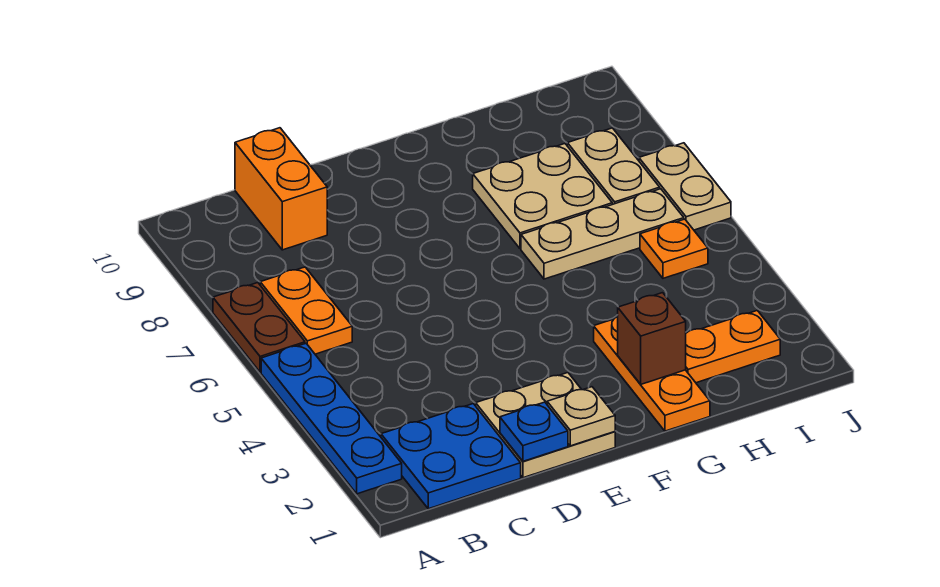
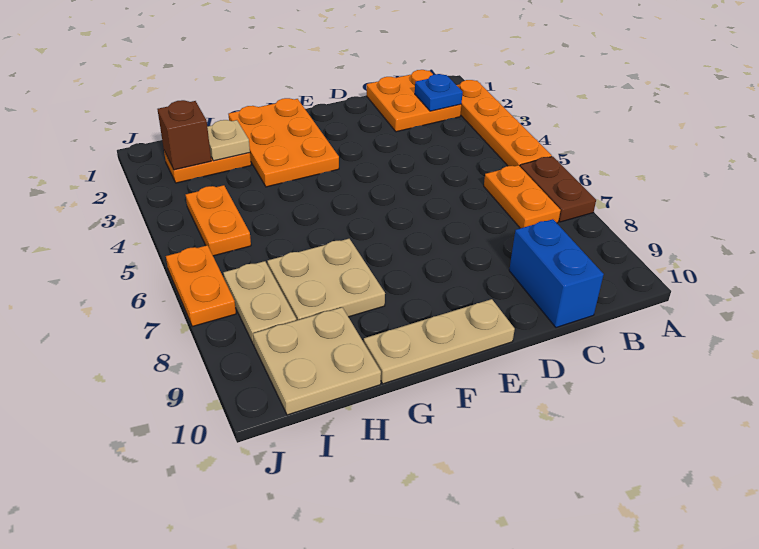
blue 1x4 plate [261,344,402,494] -> orange 1x4 plate [457,80,552,166]
blue 2x2 plate [381,404,521,509] -> orange 2x2 plate [367,70,461,132]
orange 1x2 brick [235,128,327,250] -> blue 1x2 brick [509,219,604,328]
tan 2x2 plate [476,373,615,478] -> tan 2x2 plate moved to [253,307,381,415]
blue 1x1 plate [500,402,568,461] -> blue 1x1 plate moved to [415,74,463,111]
tan 1x1 plate [547,387,615,446] -> tan 1x1 plate moved to [207,120,250,161]
orange 1x3 plate [594,316,710,431] -> orange 2x3 plate [228,98,339,187]
brown 1x1 brick [618,293,686,384] -> brown 1x1 brick moved to [158,100,211,170]
tan 1x3 plate [521,189,684,279] -> tan 1x3 plate moved to [364,299,515,384]
orange 1x1 plate [640,219,708,278] -> orange 1x2 plate [186,185,251,256]
tan 1x2 plate [639,143,731,230] -> orange 1x2 plate [166,245,236,326]

